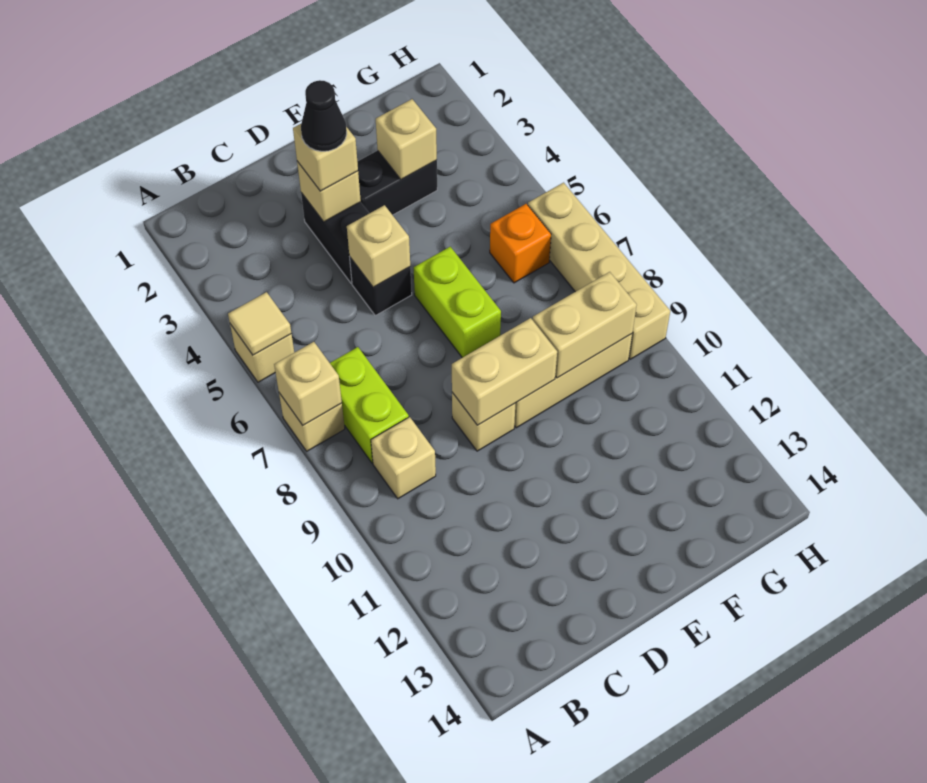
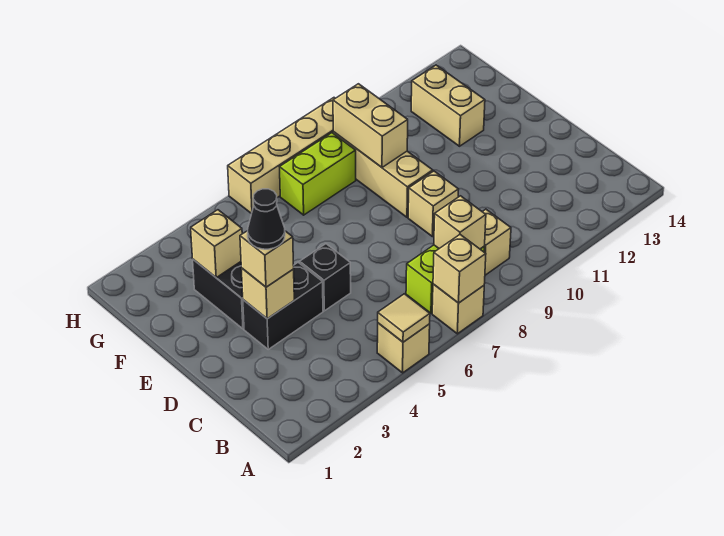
tan 1x1 brick [347,205,410,287] -> tan 1x1 brick moved to [434,196,486,249]
tan 1x2 brick [452,318,557,425] -> tan 1x2 brick moved to [411,65,485,146]
lime 1x2 brick [414,247,501,358] -> lime 1x2 brick moved to [280,133,356,215]
orange 1x1 brick [490,204,551,283] -> none

